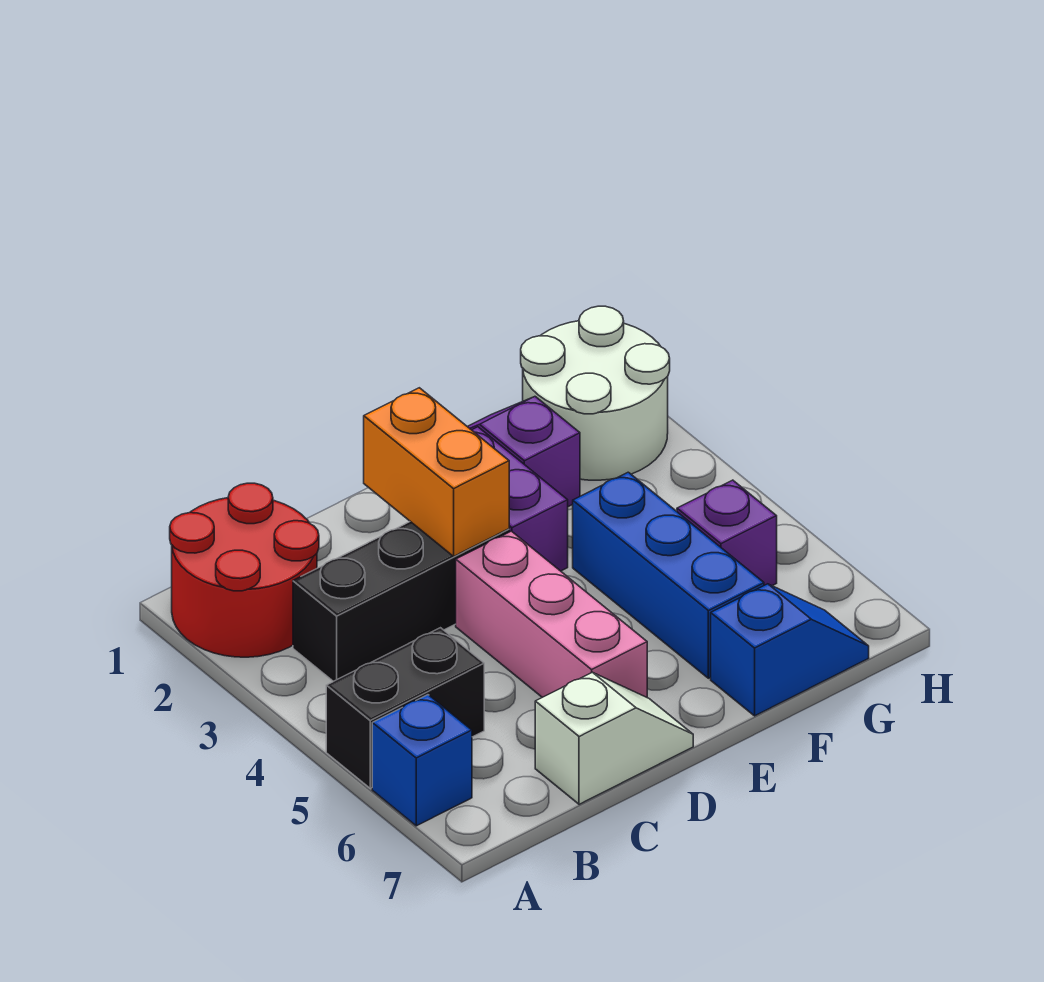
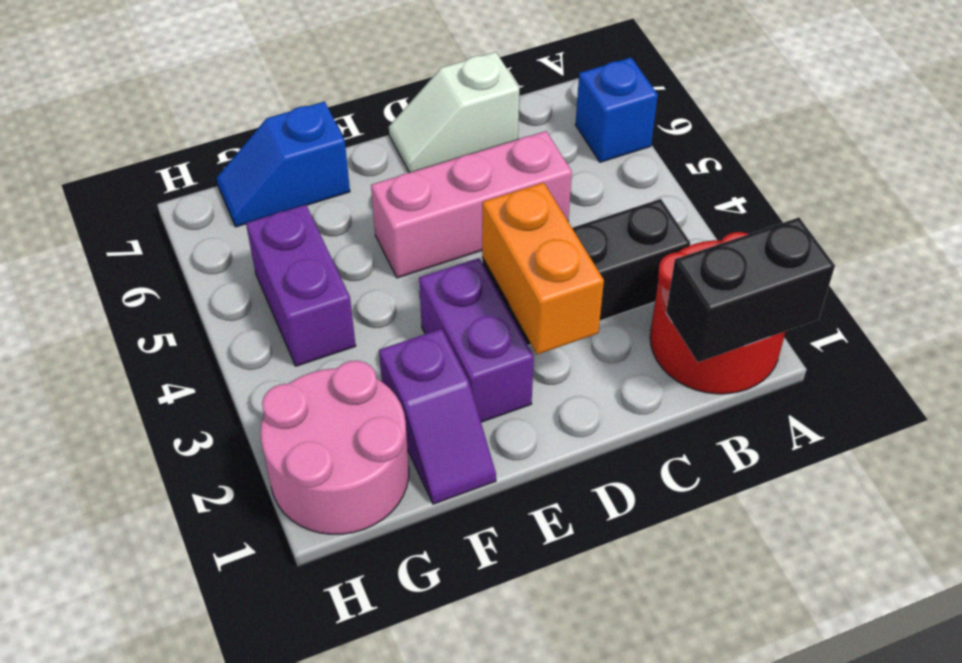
black 1x2 brick [326,628,484,788] -> black 1x2 brick moved to [666,218,835,362]
pink 1x3 brick [456,531,647,697] -> pink 1x3 brick turned to [371,131,572,278]
blue 1x3 brick [573,472,764,678] -> none
white 2x2 round brick [521,306,670,480] -> pink 2x2 round brick [261,361,409,534]
purple 1x1 brick [677,480,777,586] -> purple 1x2 brick [246,205,356,366]

